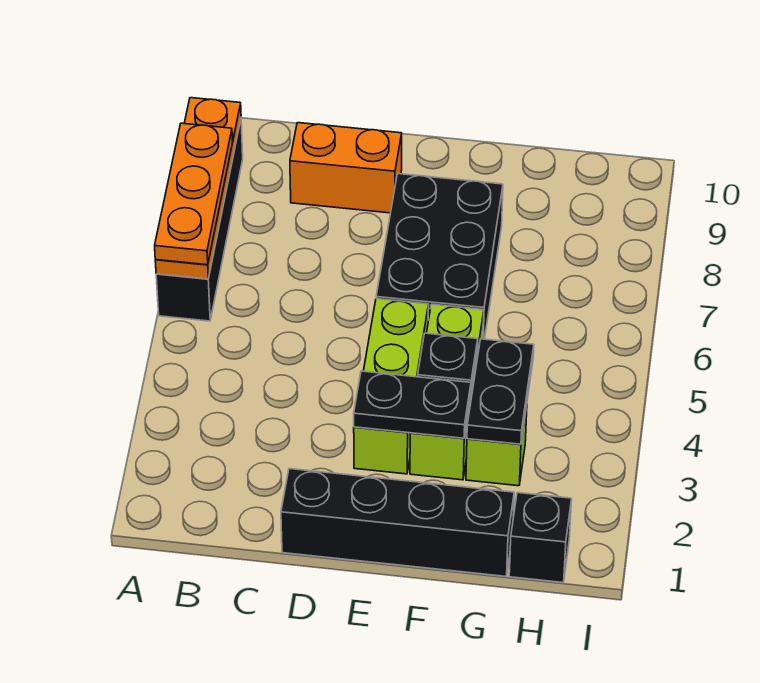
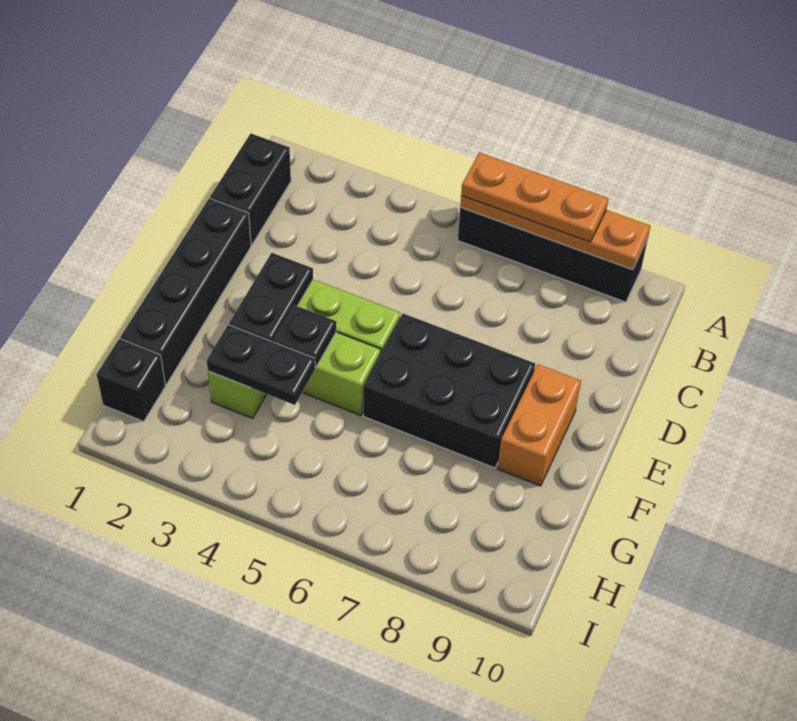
none -> black 1x2 brick [210,134,291,244]
orange 1x2 brick [290,123,402,213] -> orange 1x2 brick moved to [497,365,581,486]

